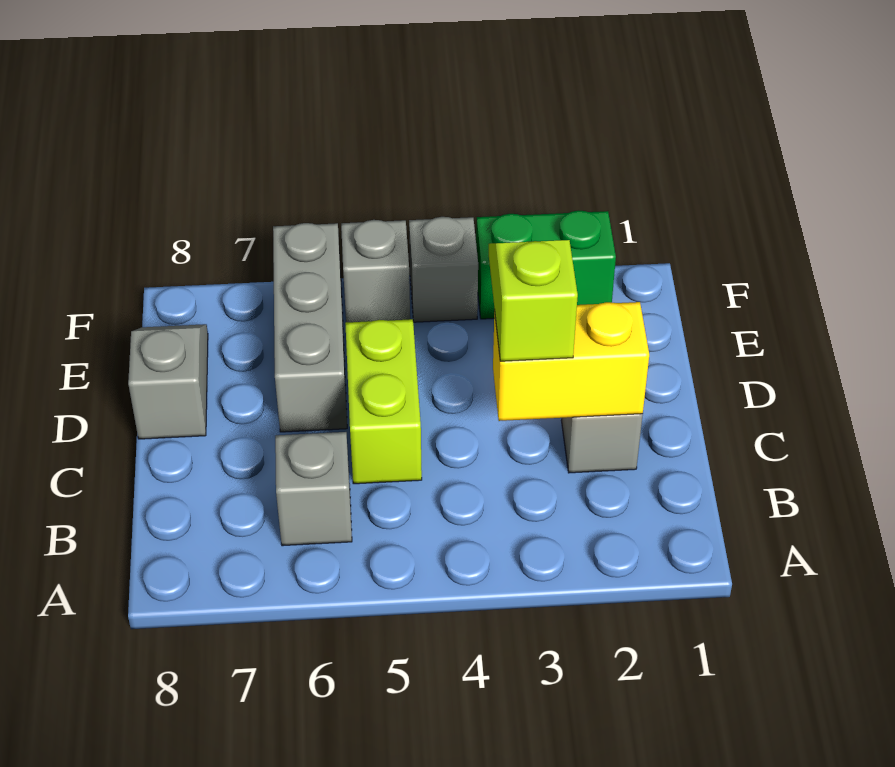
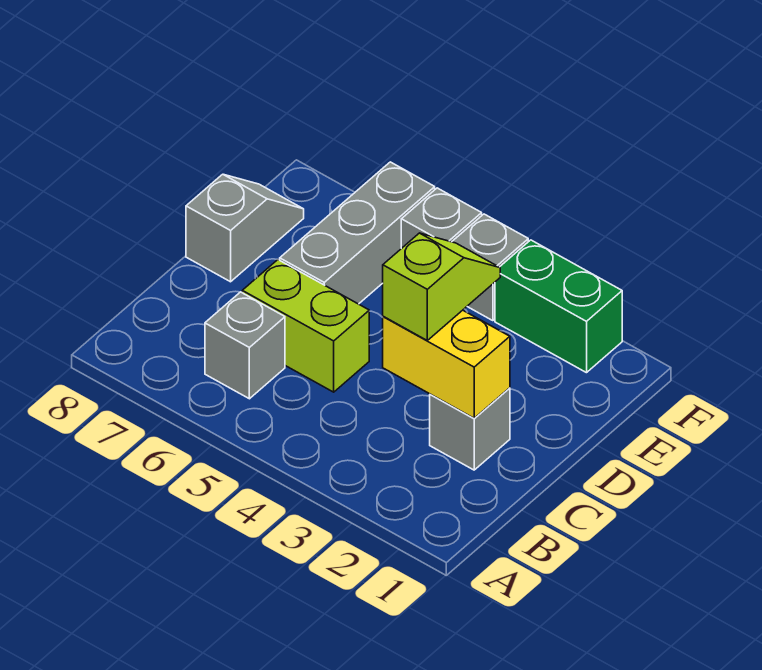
lime 1x2 brick [345,319,422,484] -> lime 1x2 brick turned to [242,260,369,392]

